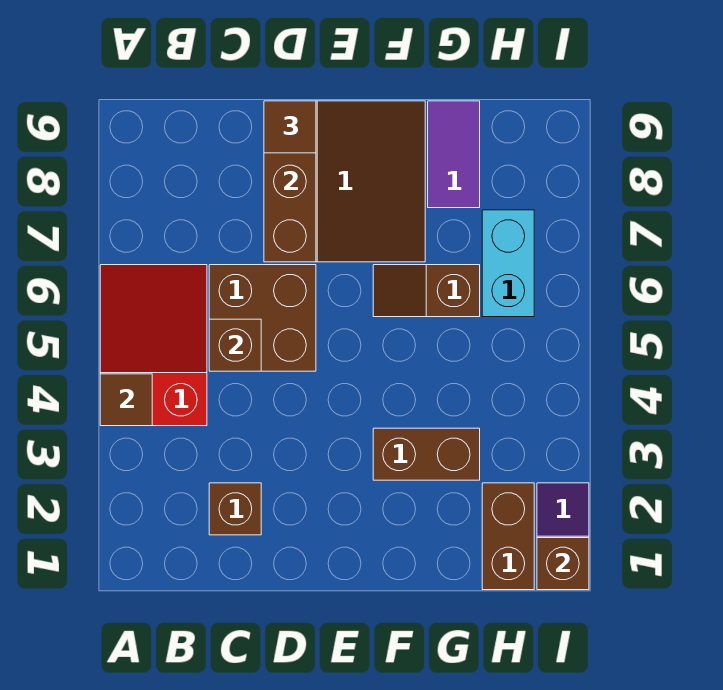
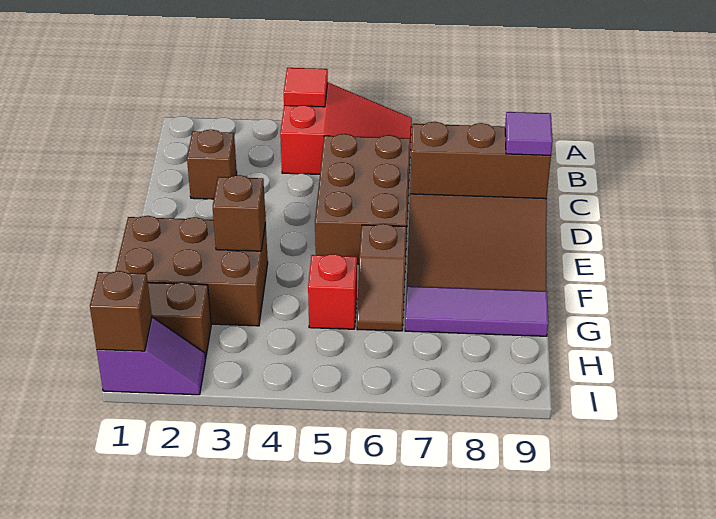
brown 1x1 tile [100,374,152,426] -> red 1x1 tile [284,68,328,107]
brown 2x2 brick [209,265,316,371] -> brown 2x3 brick [315,134,410,264]
brown 1x1 brick [209,319,261,371] -> brown 1x1 brick moved to [213,175,266,251]
brown 1x1 tile [264,101,316,153] -> purple 1x1 tile [505,112,553,155]
brown 1x2 brick [373,428,480,480] -> brown 2x3 brick [115,216,268,326]
brown 1x2 slope [373,265,480,317] -> brown 1x2 slope turned to [357,224,406,331]
none -> red 1x1 brick [308,254,357,329]
purple 1x2 tile [428,101,480,208] -> purple 1x3 tile [405,286,548,336]
cyan 1x2 brick [482,210,534,317] -> none

